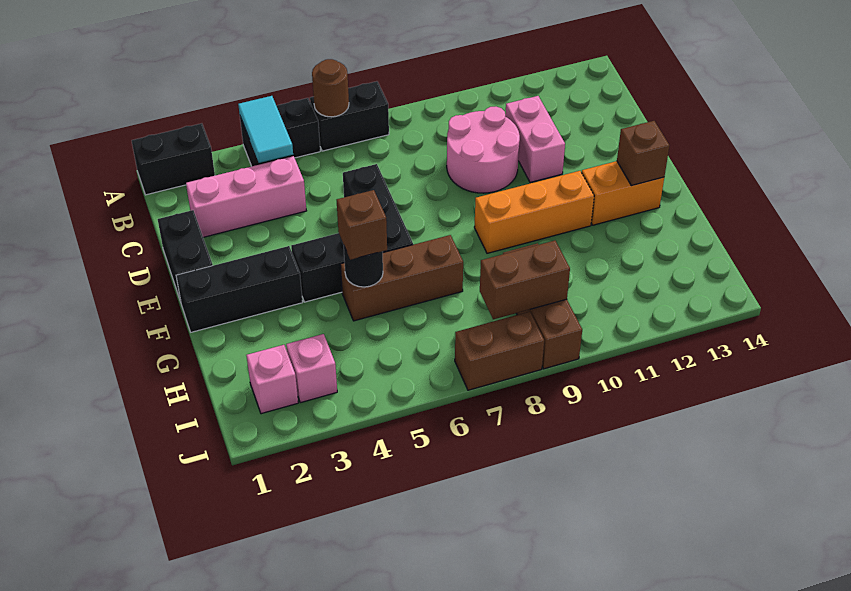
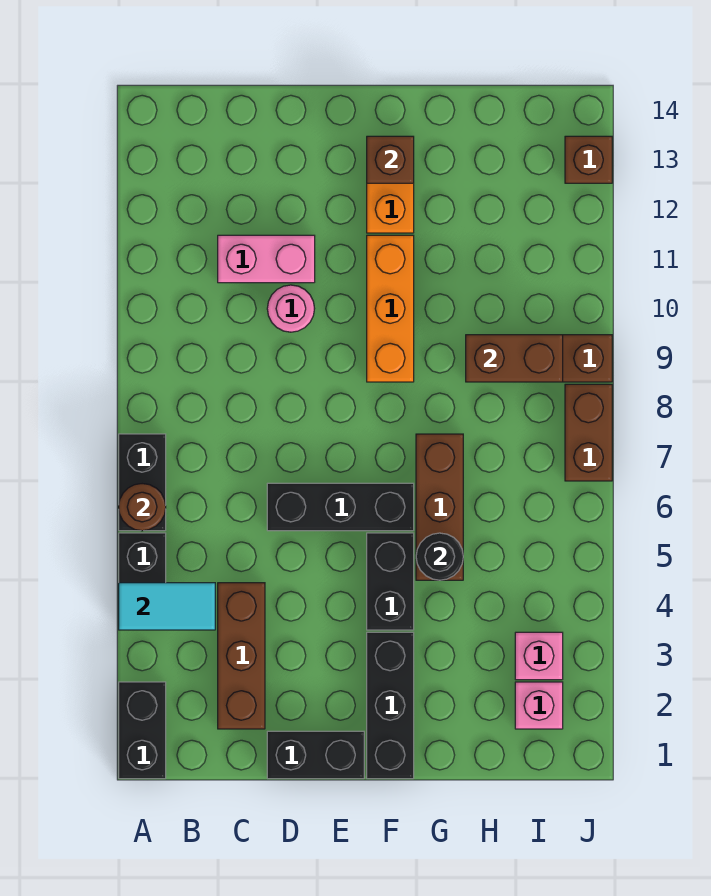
pink 1x3 brick [186,156,306,237] -> brown 1x3 brick [218,583,265,729]
pink 2x2 round brick [447,107,520,193] -> pink 1x1 round brick [267,285,315,332]
brown 1x1 brick [337,190,387,260] -> brown 1x1 brick moved to [565,136,612,183]
brown 1x2 brick [480,241,570,319] -> brown 1x2 brick turned to [466,335,563,382]

